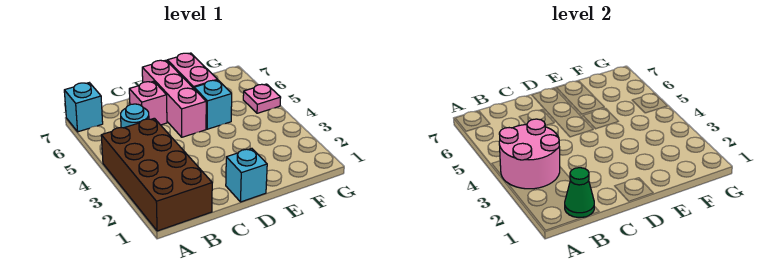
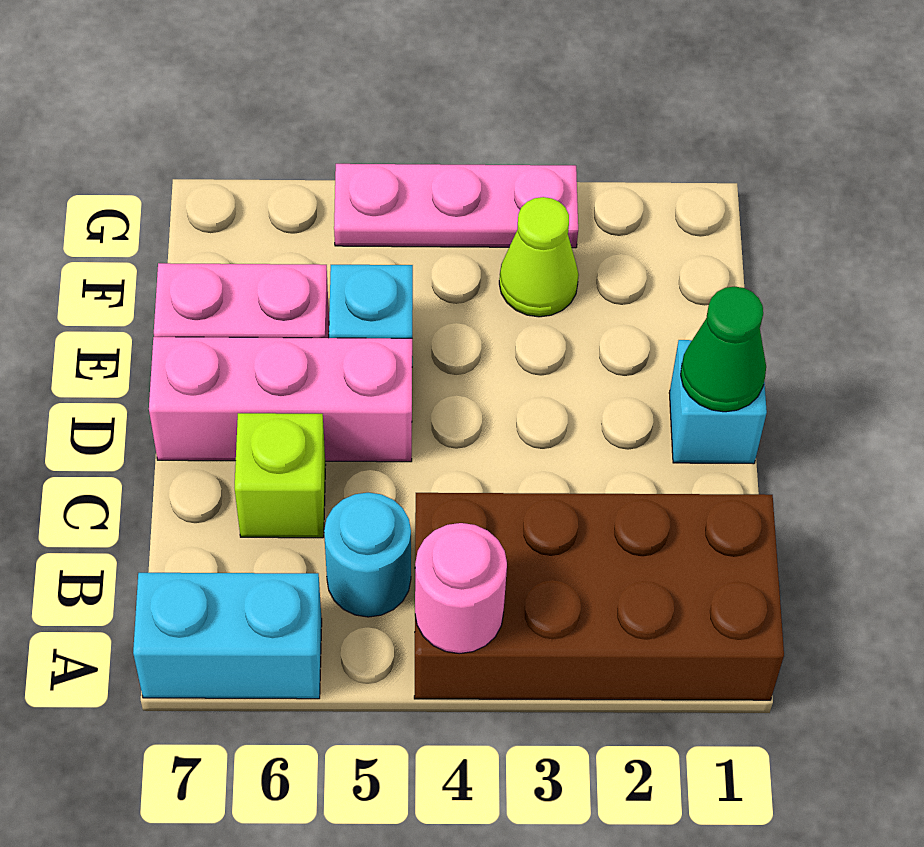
pink 2x2 round brick [499,119,560,189] -> pink 1x1 round brick [415,523,507,654]
cyan 1x1 brick [64,83,103,132] -> cyan 1x2 brick [133,573,322,699]
green 1x1 cone [565,168,594,218] -> green 1x1 cone moved to [681,286,766,412]
pink 1x1 brick [129,81,167,125] -> lime 1x1 brick [235,413,326,538]
none -> lime 1x1 cone [499,197,579,317]
pink 1x1 plate [243,84,281,113] -> pink 1x3 plate [334,164,578,248]

